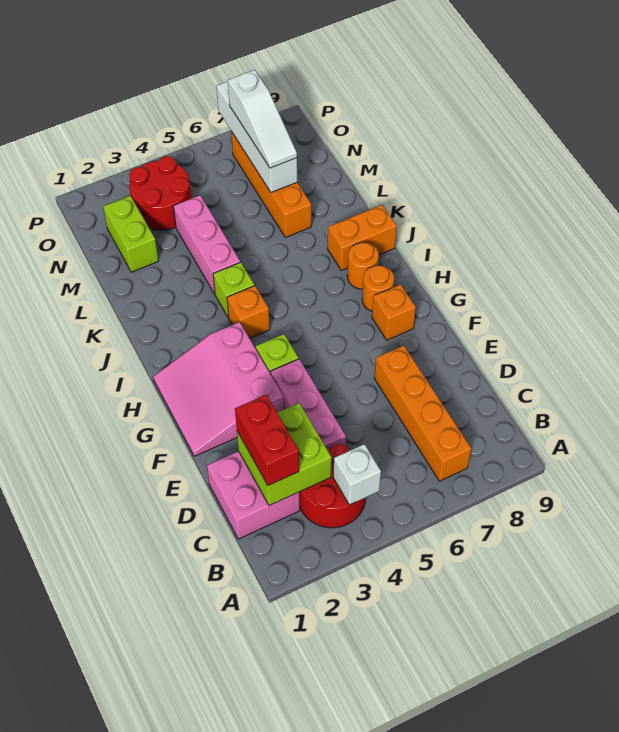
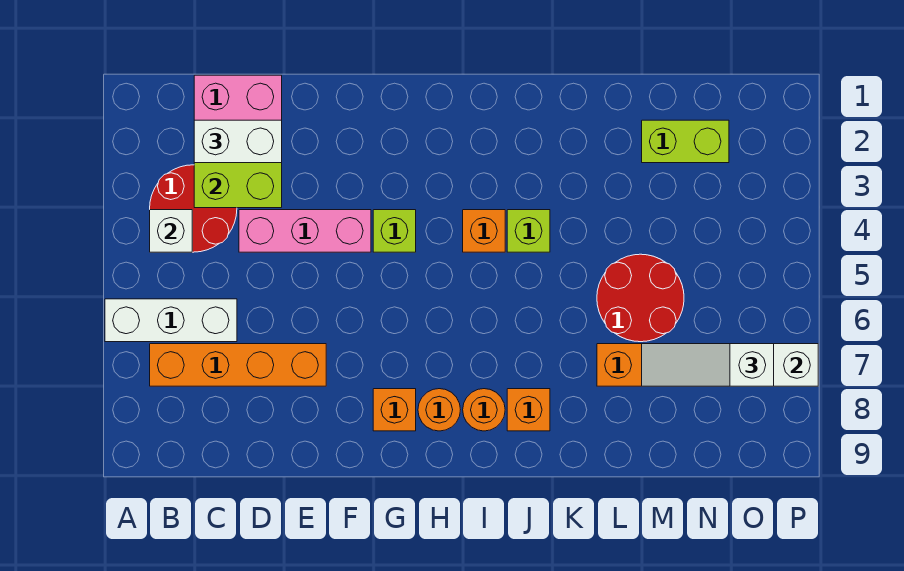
none -> white 1x3 brick [105,299,237,342]
red 1x2 brick [235,395,299,486] -> white 1x2 brick [194,120,282,163]
pink 3x3 slope [153,322,284,456] -> none
orange 1x2 brick [328,205,397,271] -> orange 1x1 brick [507,389,550,431]
pink 1x3 brick [173,195,240,294] -> none
red 2x2 round brick [129,156,192,230] -> red 2x2 round brick moved to [597,254,684,342]

